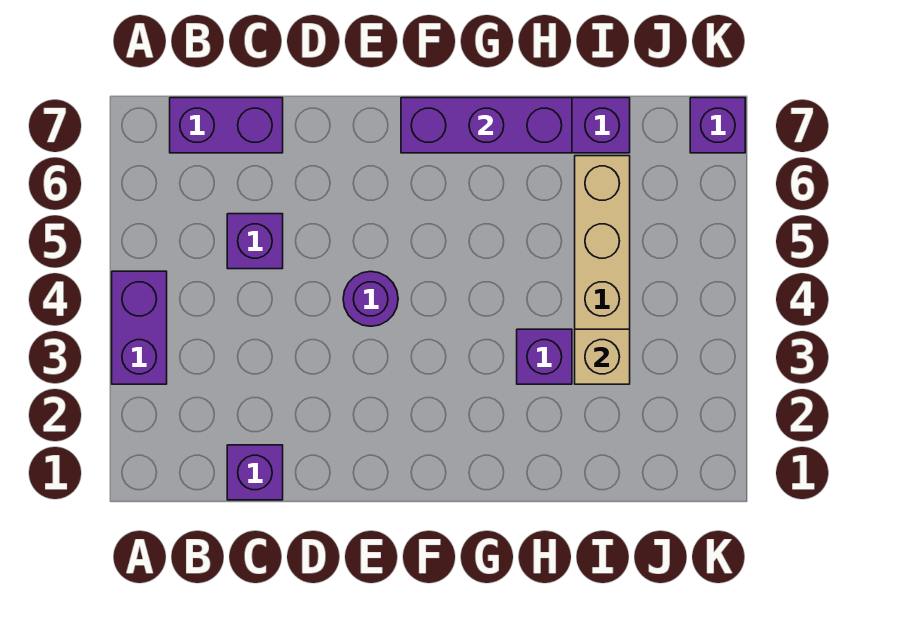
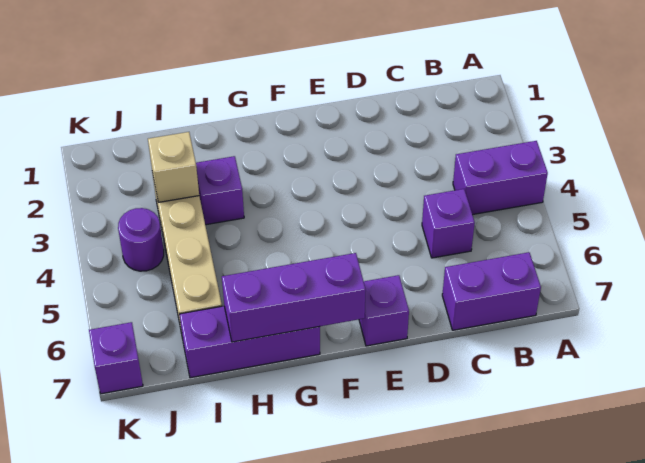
purple 1x2 brick [112,271,167,384] -> purple 1x2 brick turned to [453,141,548,215]
purple 1x1 brick [227,445,283,500] -> purple 1x1 brick moved to [359,275,409,346]
purple 1x1 round brick [343,271,398,326] -> purple 1x1 round brick moved to [118,208,164,271]

